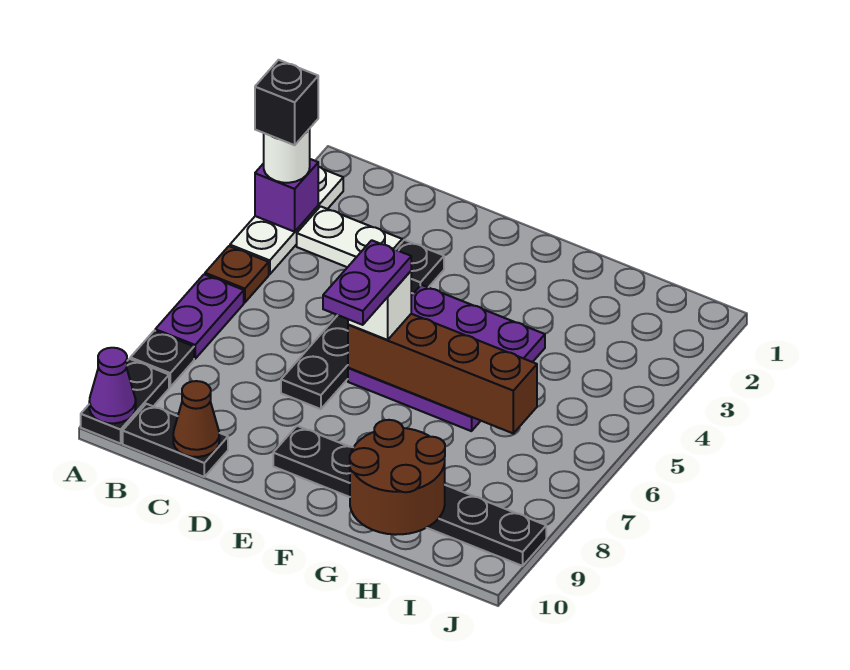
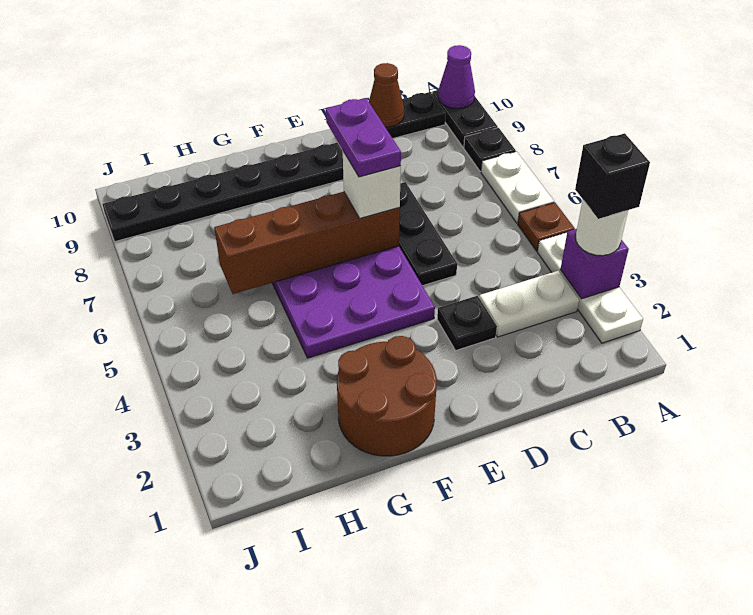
purple 1x2 plate [155,274,244,359] -> white 1x2 plate [481,152,554,223]
brown 2x2 round brick [350,420,445,535] -> brown 2x2 round brick moved to [337,336,437,456]

